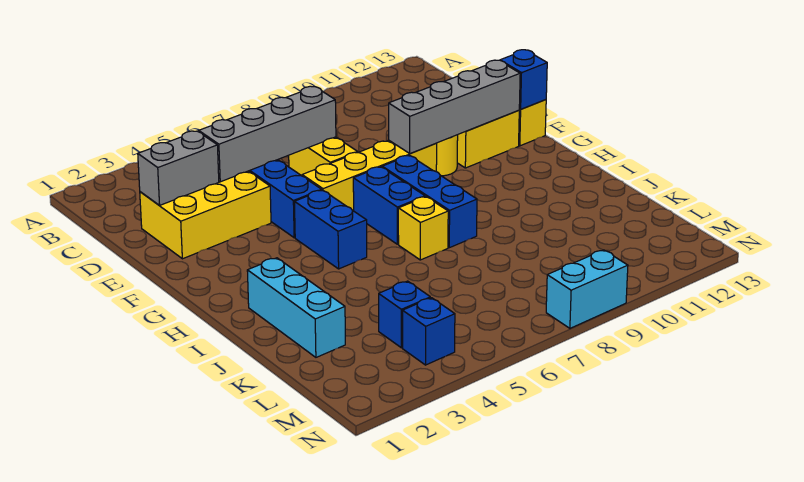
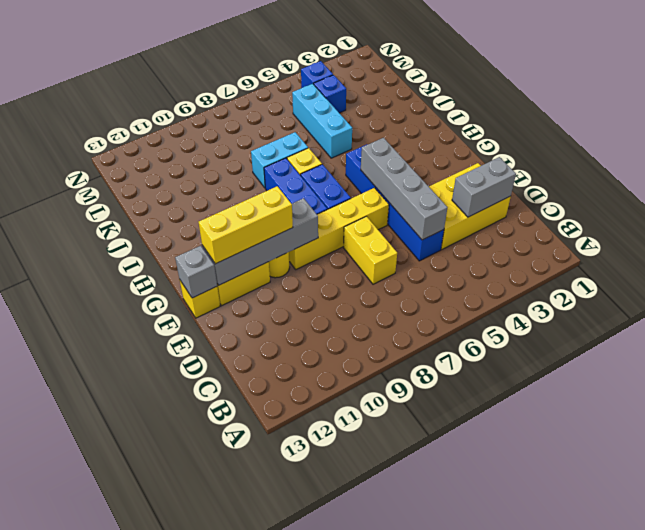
grey 1x4 brick [199,86,336,182] -> grey 1x4 brick turned to [361,138,447,240]
none -> yellow 1x3 brick [199,186,293,264]
blue 1x1 brick [501,50,547,109] -> grey 1x1 brick [175,246,217,298]
cyan 1x3 brick [247,258,345,357] -> cyan 1x3 brick moved to [292,84,352,158]
cyan 1x2 brick [546,250,628,328] -> cyan 1x2 brick moved to [251,132,308,188]

